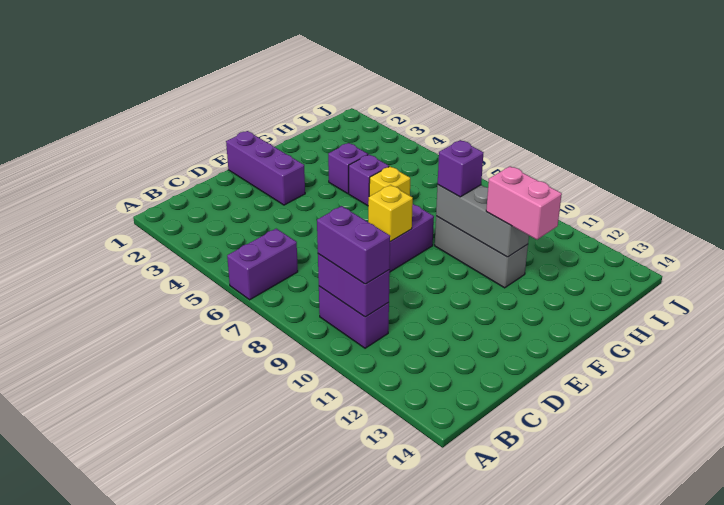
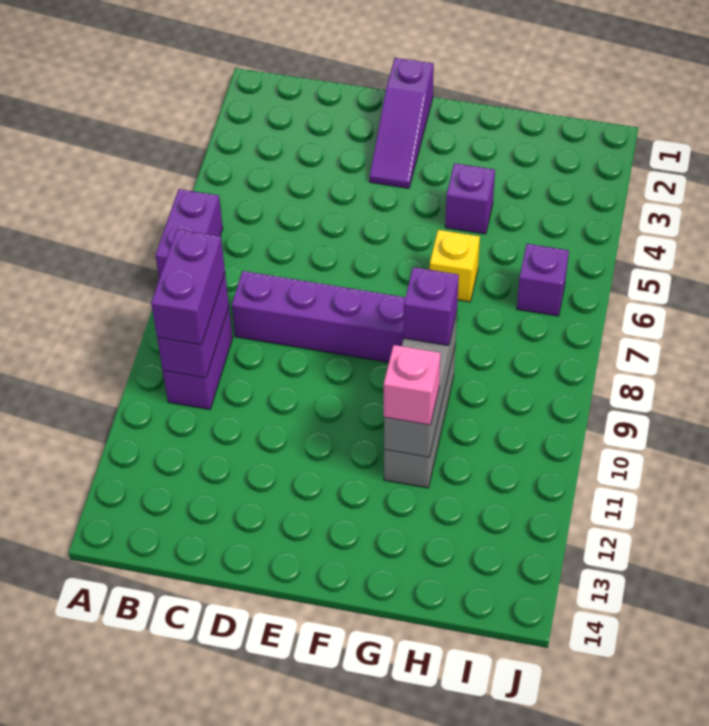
purple 1x2 brick [227,229,298,300] -> purple 1x2 brick turned to [155,189,223,278]
purple 1x3 brick [226,131,305,205] -> purple 1x3 slope [370,58,434,188]
yellow 1x1 brick [368,185,413,242] -> none
purple 1x1 brick [349,155,389,206] -> purple 1x1 brick moved to [517,244,569,316]
pink 1x2 brick [486,166,562,240] -> pink 1x1 brick [384,345,441,425]

